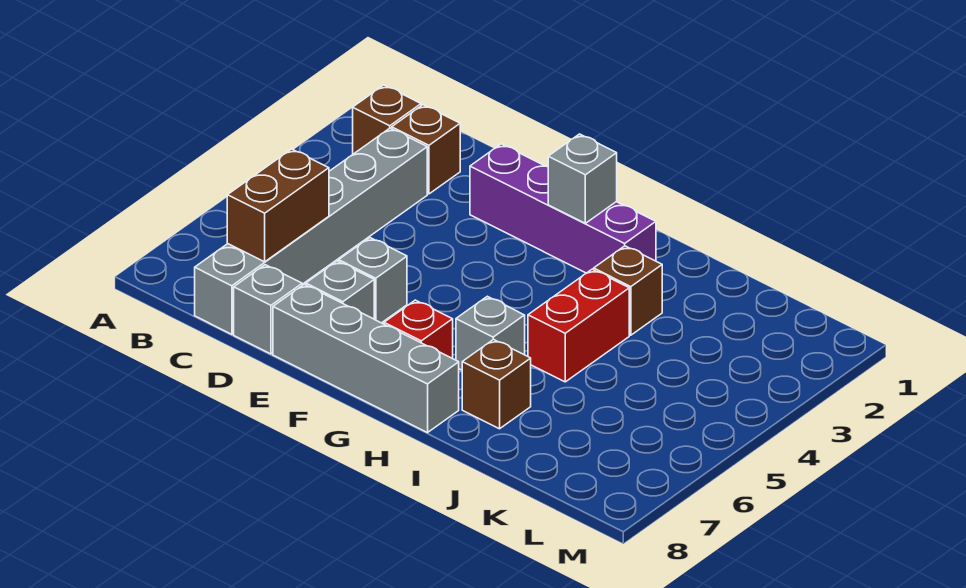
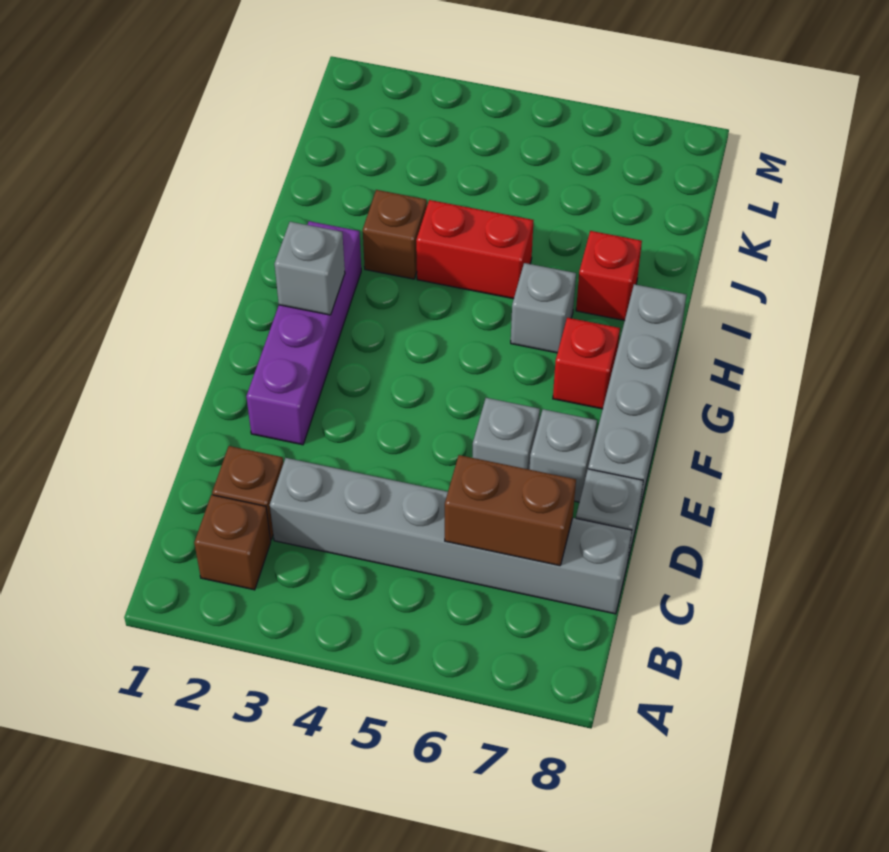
brown 1x1 brick [462,339,531,429] -> red 1x1 brick [576,231,642,321]

